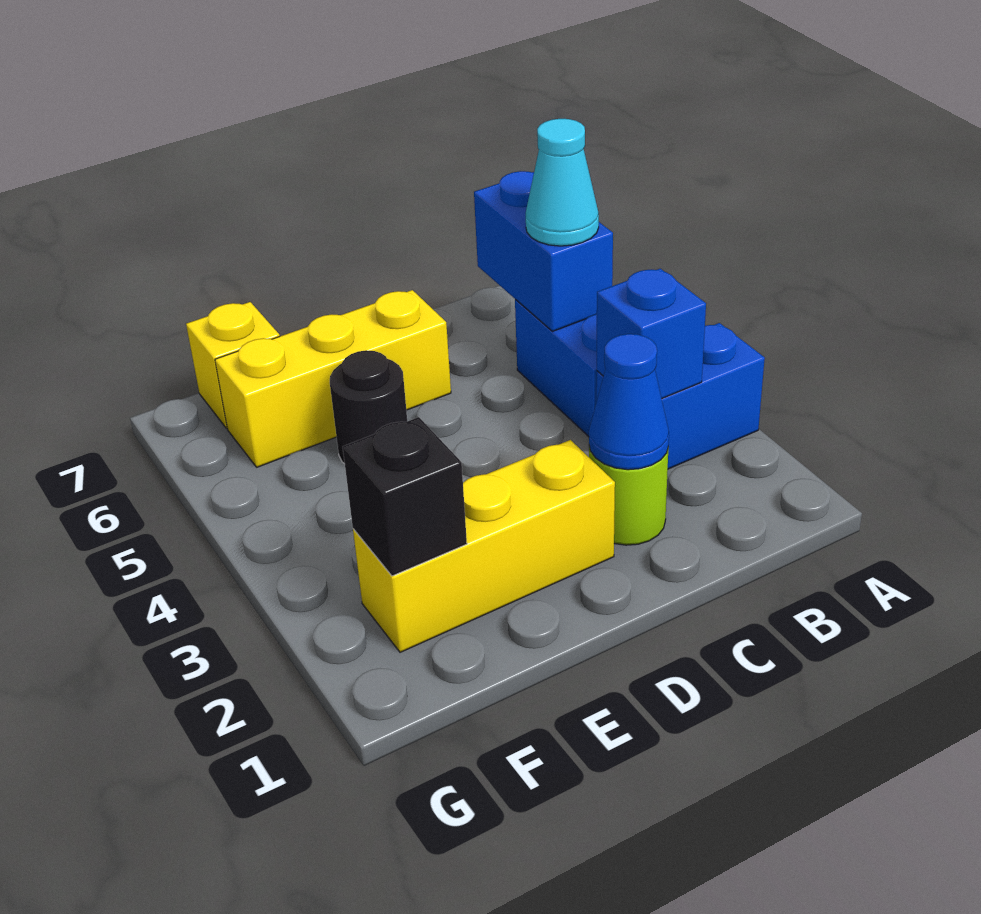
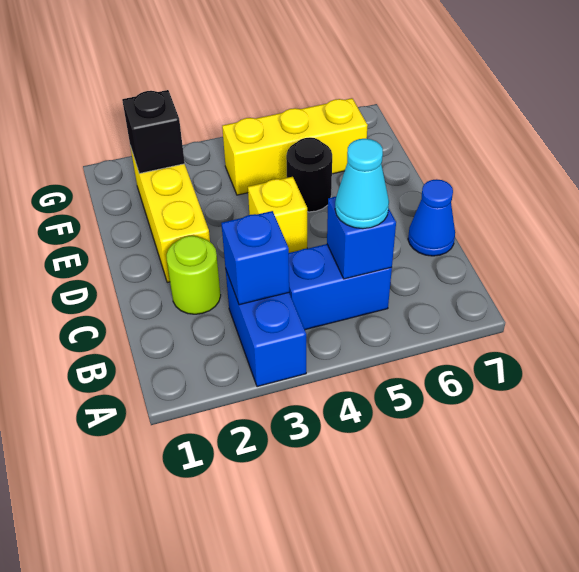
blue 1x2 brick [474,171,613,331] -> blue 1x1 brick [327,197,396,279]
blue 1x1 cone [589,334,669,470] -> blue 1x1 cone moved to [408,179,455,256]
yellow 1x3 brick [215,290,451,467] -> yellow 1x3 brick turned to [222,98,368,195]
yellow 1x1 brick [186,302,280,429] -> yellow 1x1 brick moved to [248,177,307,253]

